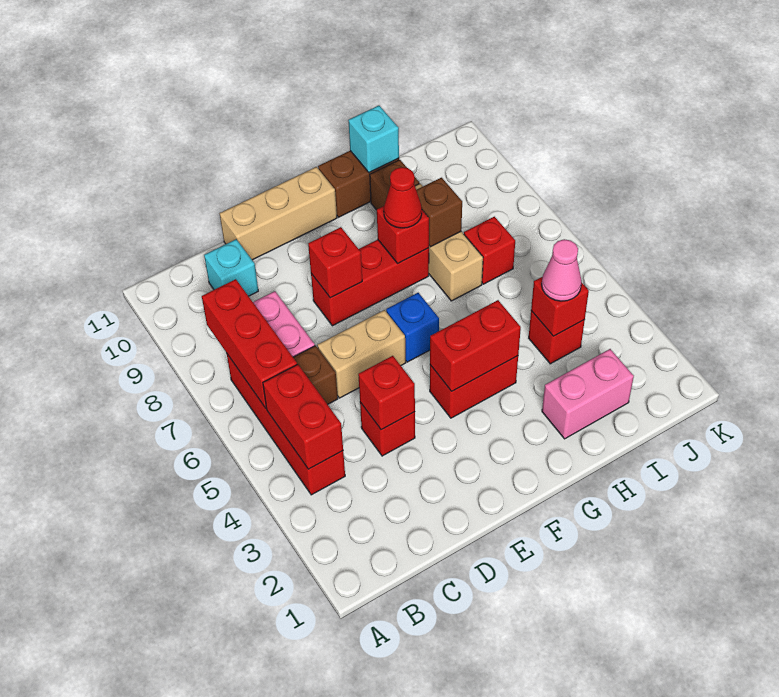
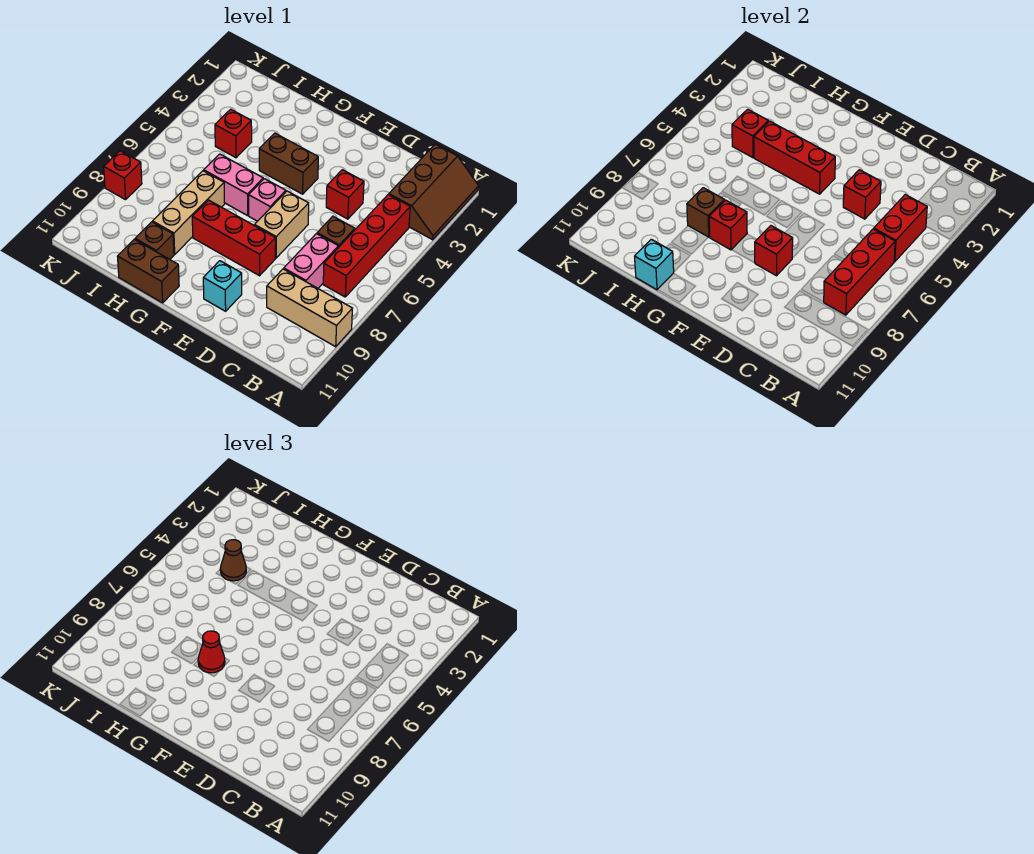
none -> brown 2x3 slope [389,144,479,240]
cyan 1x1 brick [204,239,258,296] -> cyan 1x1 brick moved to [203,261,242,311]
tan 1x2 brick [317,310,406,398] -> tan 1x2 brick turned to [255,191,309,258]
tan 1x3 brick [220,167,337,260] -> tan 1x3 brick moved to [267,269,352,347]
red 1x2 brick [430,356,518,418] -> brown 1x2 brick [259,133,318,194]
red 1x2 brick [430,300,521,391] -> red 1x3 brick [754,121,835,194]
blue 1x1 brick [386,293,439,362] -> pink 1x1 brick [249,179,286,221]
pink 1x2 brick [542,349,634,439] -> pink 1x2 brick moved to [204,154,263,216]
pink 1x1 cone [542,239,582,301] -> brown 1x1 cone [220,540,246,581]
red 1x1 brick [464,217,515,284] -> red 1x1 brick moved to [104,151,142,200]

